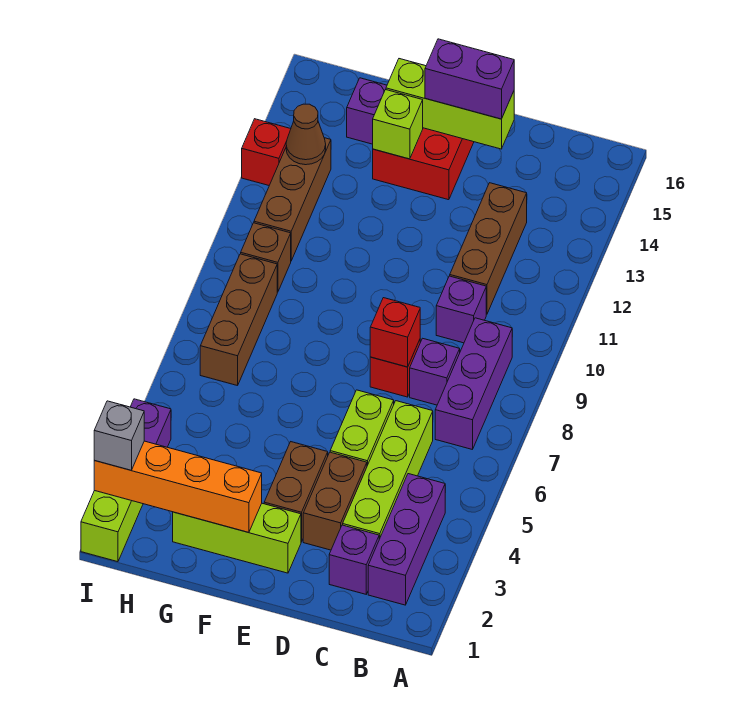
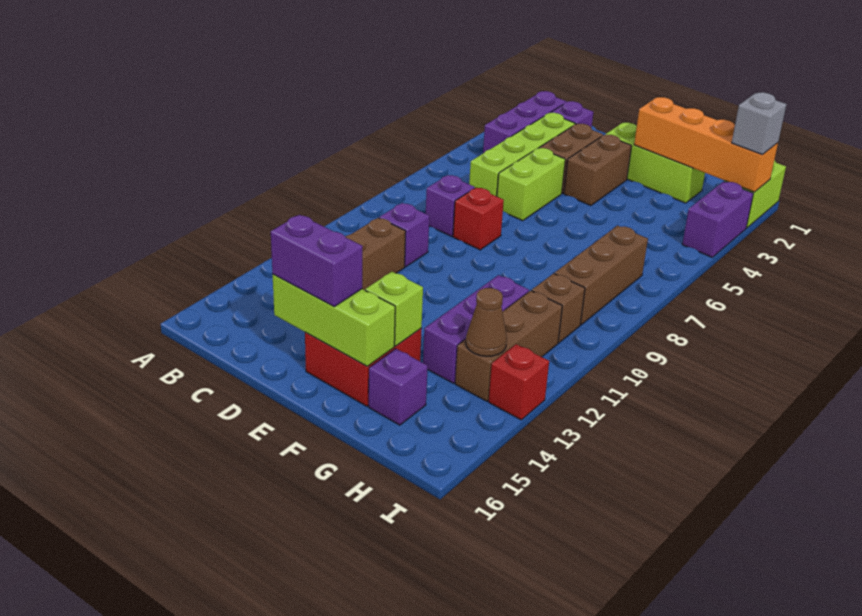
purple 1x3 brick [435,318,512,449] -> purple 1x3 brick moved to [423,275,529,383]
red 1x1 brick [370,298,420,367] -> none

